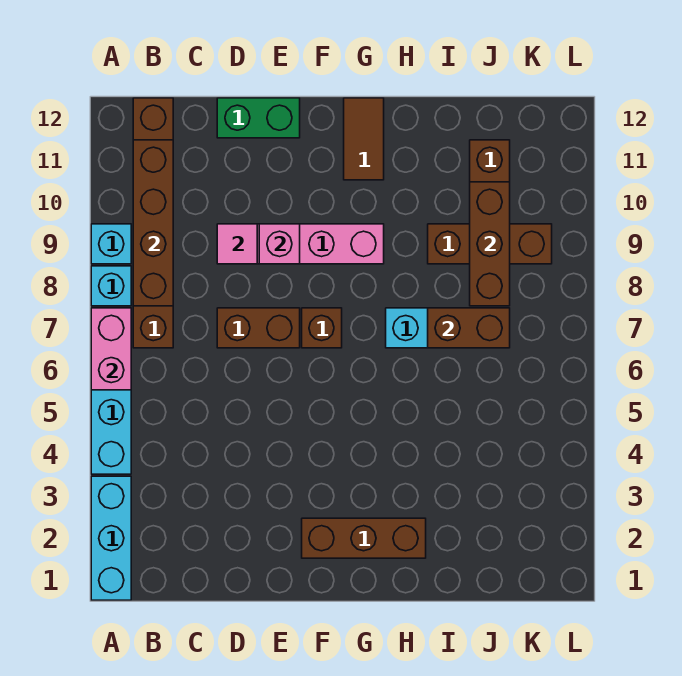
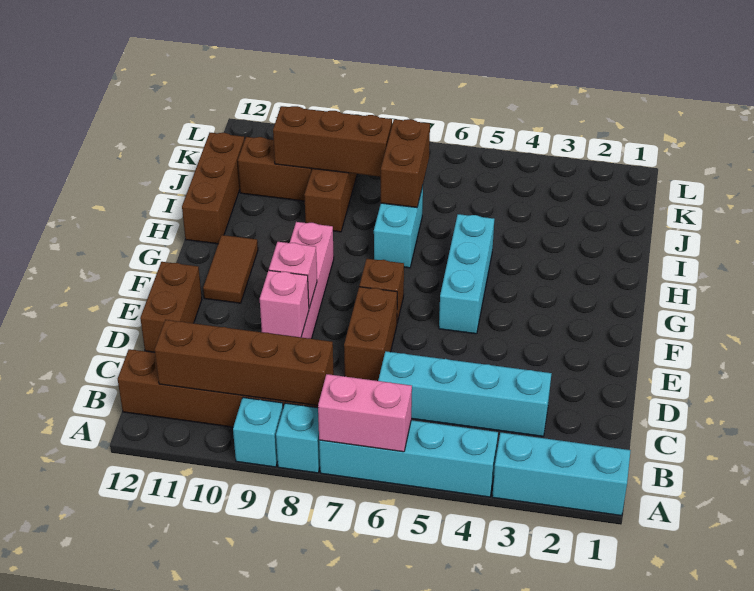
none -> cyan 1x4 brick [378,351,552,436]
pink 1x1 tile [217,224,257,264] -> pink 1x1 brick [260,270,309,337]
green 1x2 brick [217,98,300,138] -> brown 1x2 brick [140,262,202,352]
brown 1x3 brick [302,518,426,558] -> brown 1x3 brick moved to [182,133,244,244]
none -> cyan 1x3 brick [439,214,494,334]
brown 1x2 tile [344,98,384,180] -> brown 1x2 tile turned to [203,235,258,303]

